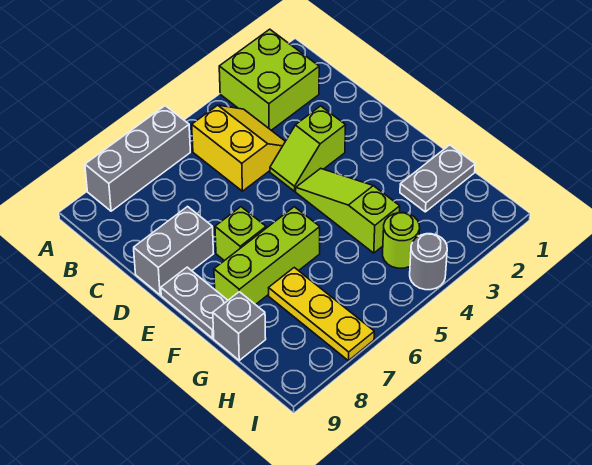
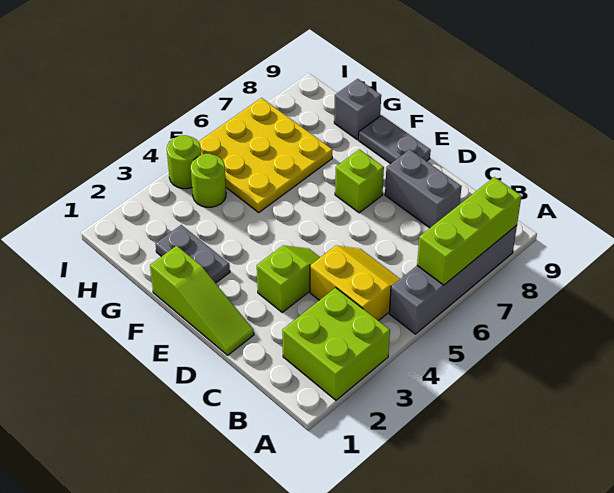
grey 1x3 brick [85,106,190,211] -> grey 1x4 brick [389,225,517,334]
yellow 2x2 slope [192,105,285,191] -> yellow 2x2 slope turned to [310,245,400,321]
grey 1x2 brick [134,207,214,295] -> grey 1x2 brick turned to [385,149,462,228]
lime 1x3 slope [296,168,400,253] -> lime 1x3 slope moved to [150,246,254,355]
lime 1x3 brick [214,207,320,305] -> lime 1x3 brick moved to [417,177,521,285]
grey 1x2 plate [400,145,475,212] -> grey 1x2 plate turned to [156,225,230,283]
yellow 1x3 plate [269,268,374,361] -> yellow 3x3 plate [199,98,332,212]
grey 1x1 round brick [410,234,447,290] -> lime 1x1 round brick [167,135,201,189]

